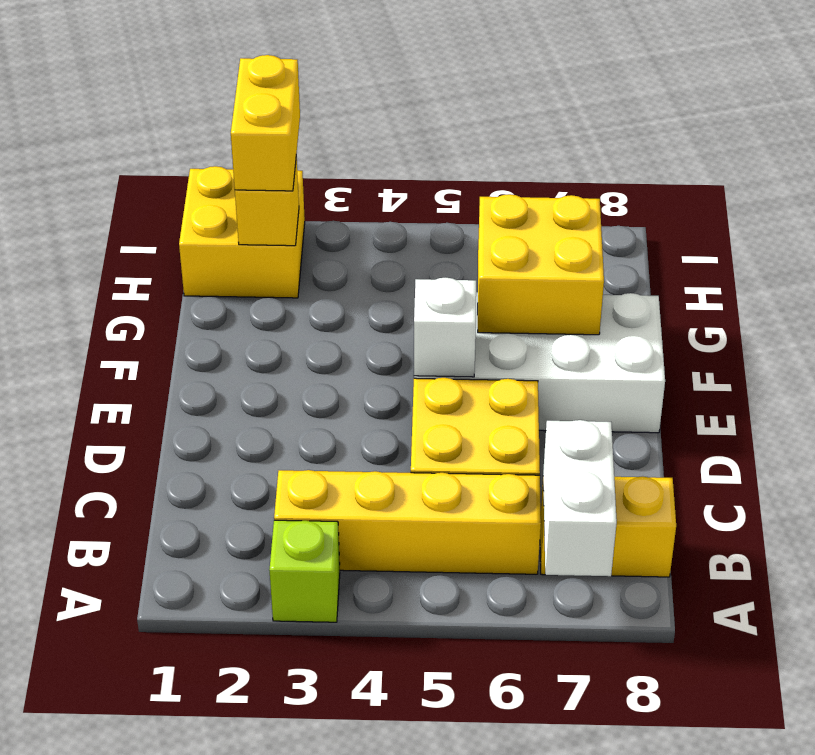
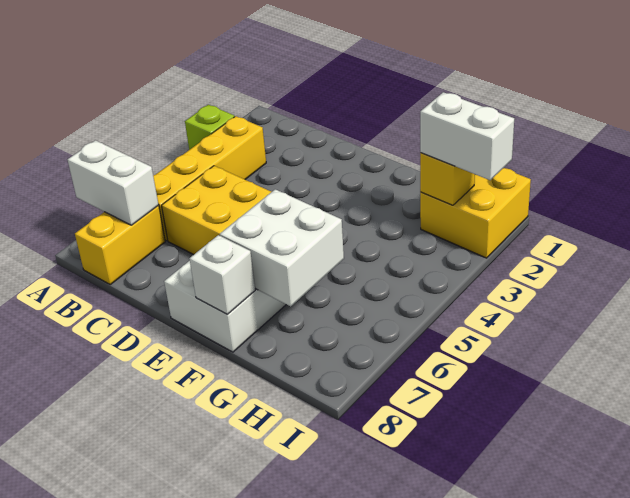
white 1x1 brick [414,278,476,377] -> white 1x1 brick moved to [189,235,255,314]
yellow 2x2 brick [478,194,604,335] -> white 2x2 brick [220,189,344,306]
yellow 1x2 brick [231,55,300,191] -> white 1x2 brick [420,92,514,180]

